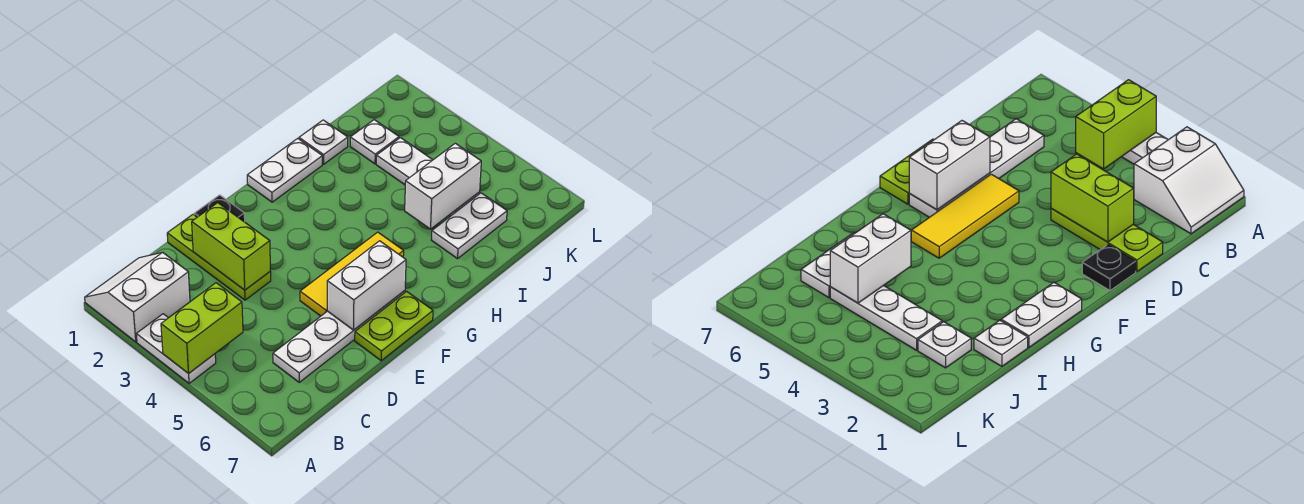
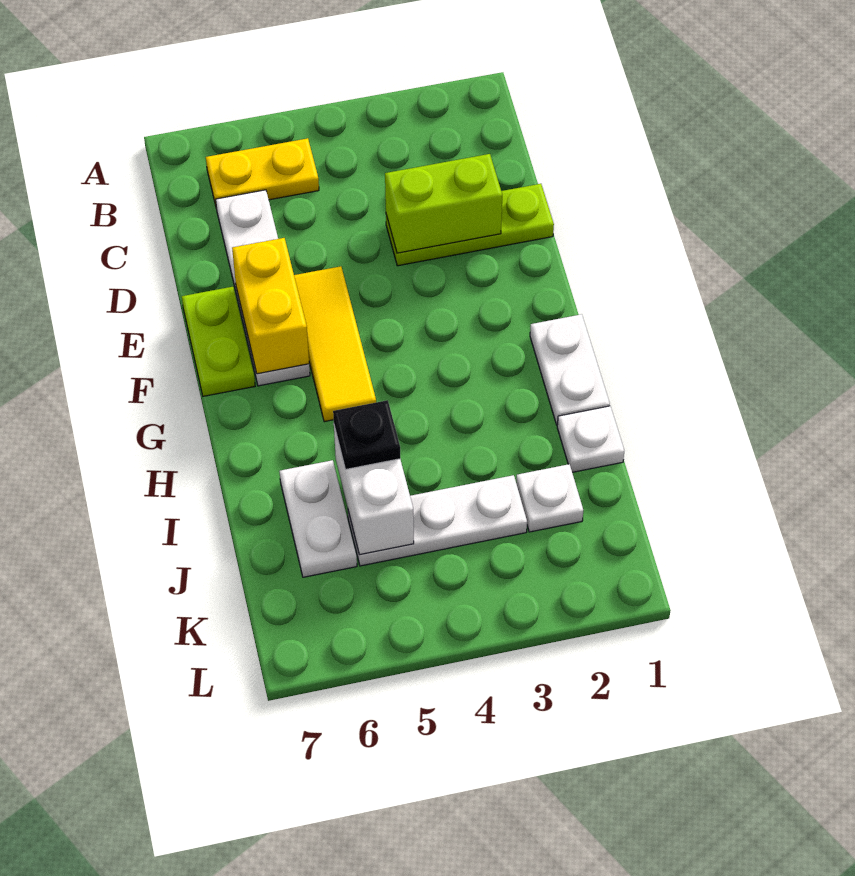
white 2x2 slope [85,252,190,342] -> none
white 1x2 plate [136,314,216,383] -> none
lime 1x2 brick [161,283,243,374] -> none
none -> yellow 1x2 plate [206,138,319,209]
black 1x1 plate [194,195,245,222] -> black 1x1 plate moved to [333,400,400,470]
white 1x2 brick [327,241,406,330] -> yellow 1x2 brick [232,238,309,374]

